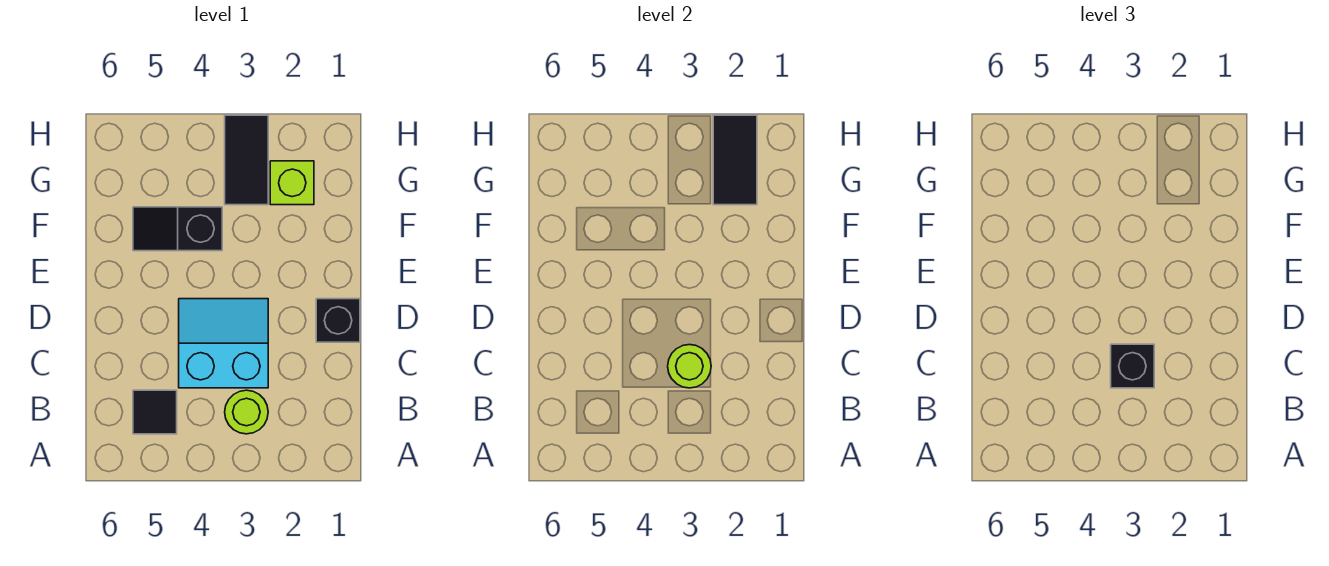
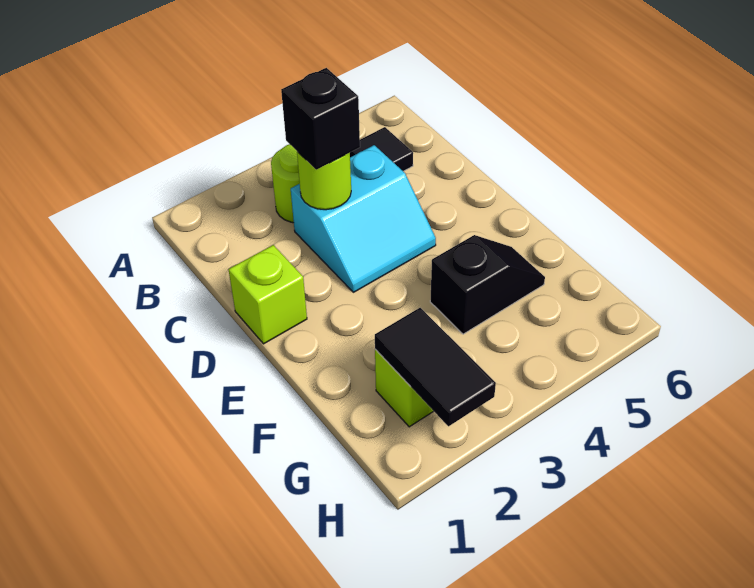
black 1x1 brick [316,299,360,342] -> lime 1x1 brick [228,245,307,344]
black 1x2 tile [225,115,268,205] -> none

